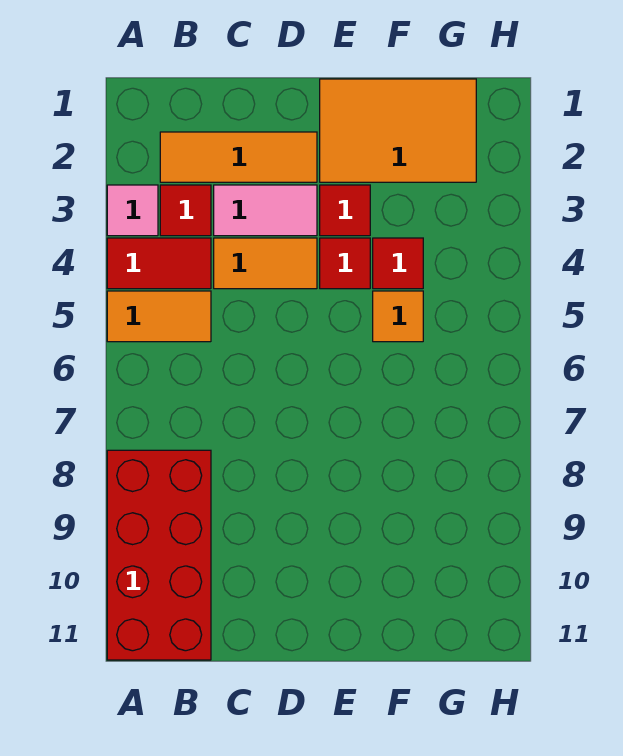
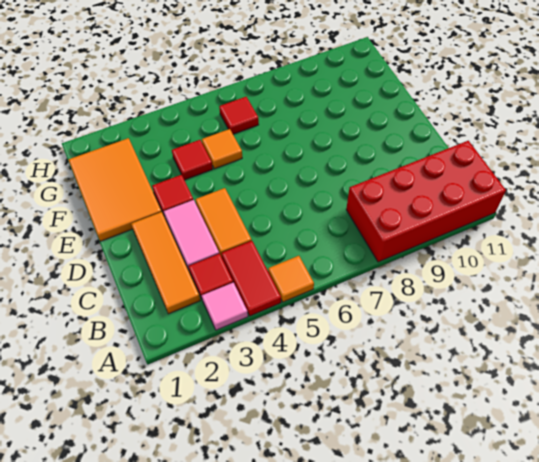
orange 1x2 tile [107,291,211,342] -> orange 1x1 tile [268,256,314,302]
red 1x1 tile [320,238,370,289] -> red 1x1 tile moved to [219,97,259,134]

